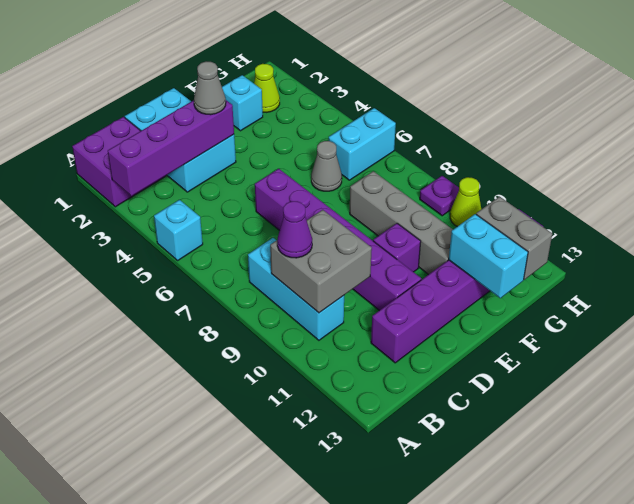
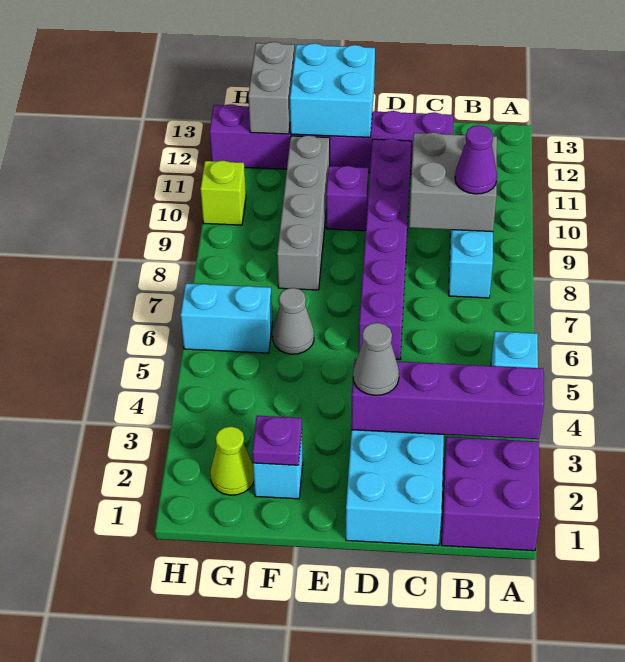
cyan 1x2 brick [449,214,528,298] -> cyan 2x2 brick [290,43,375,137]
purple 1x1 plate [420,176,459,216] -> purple 1x1 plate moved to [252,416,302,465]
lime 1x1 cone [450,177,481,227] -> lime 1x1 brick [201,160,246,225]

